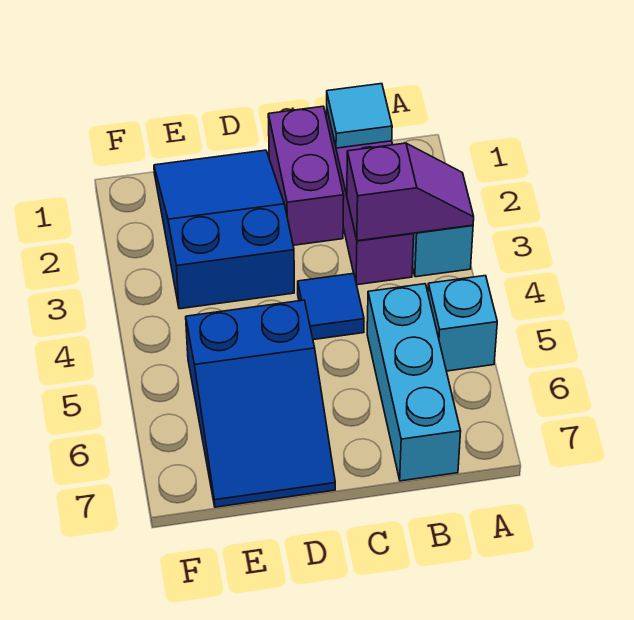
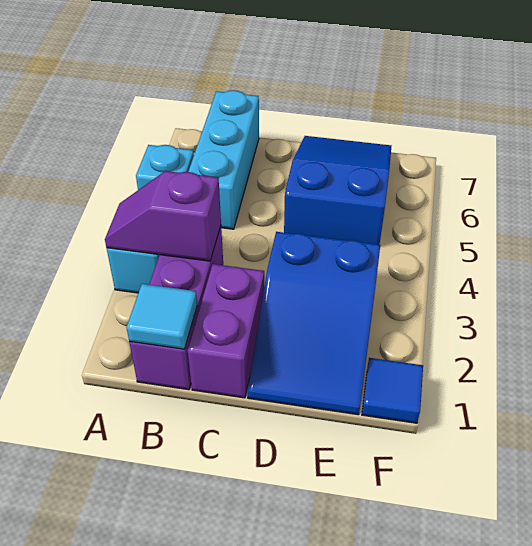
blue 1x1 tile [298,273,364,340] -> blue 1x1 tile moved to [362,358,423,423]

